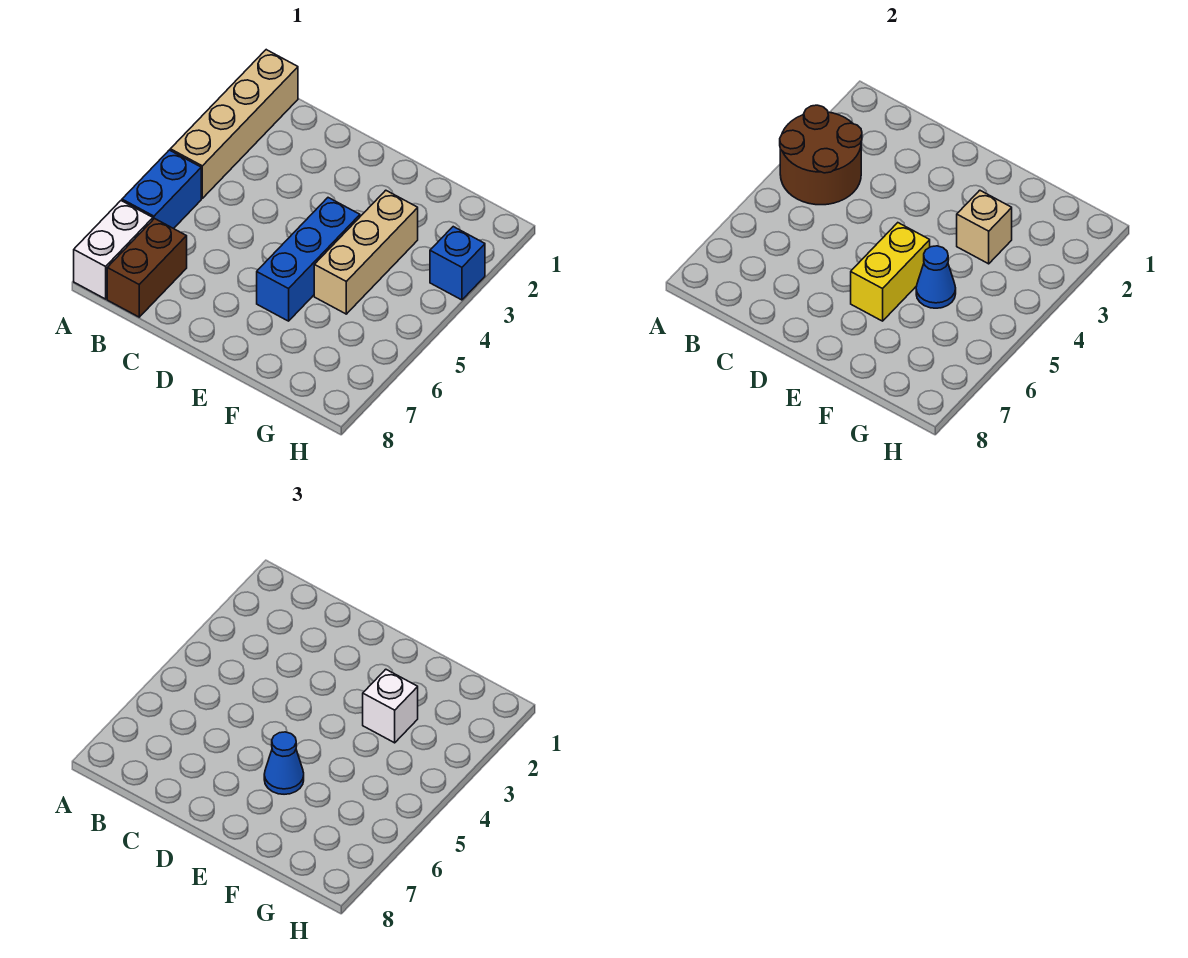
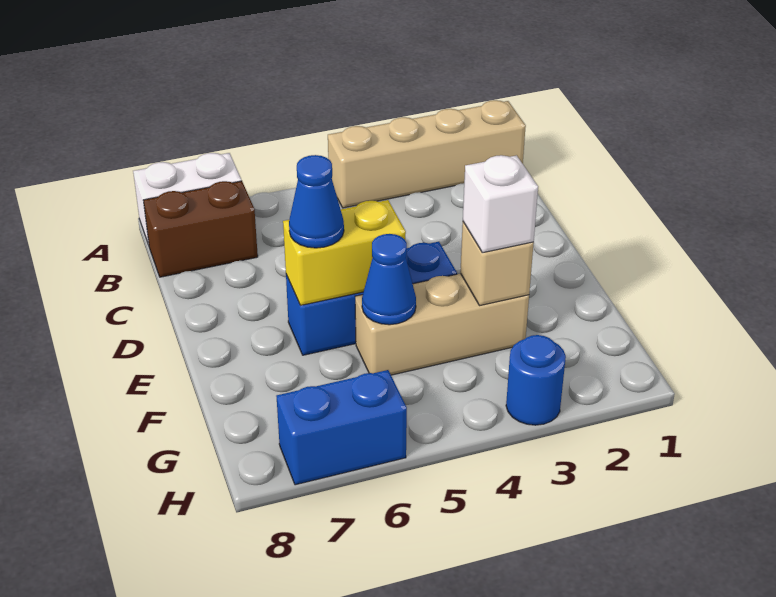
brown 2x2 round brick [780,105,862,205] -> none
blue 1x2 brick [122,150,201,229] -> blue 1x2 brick moved to [276,370,407,485]
blue 1x1 brick [430,227,485,300] -> blue 1x1 round brick [506,335,566,425]

